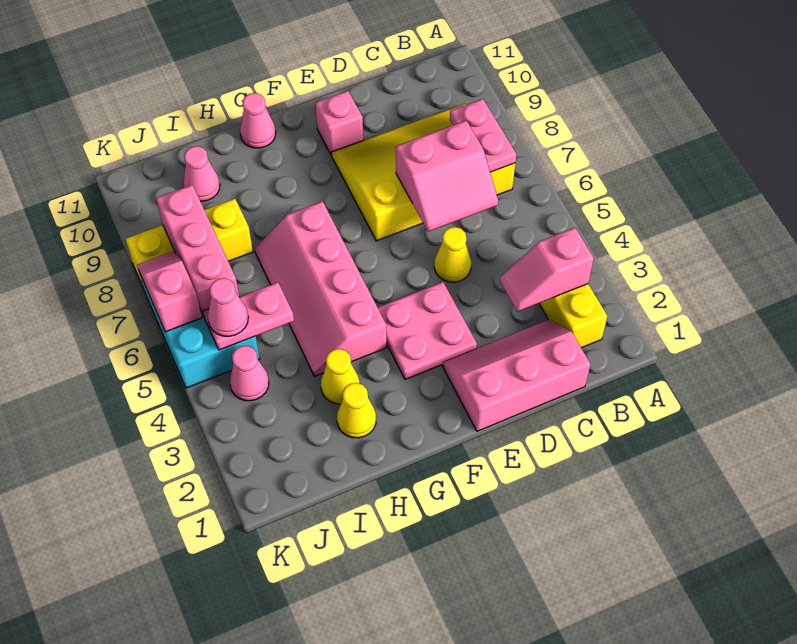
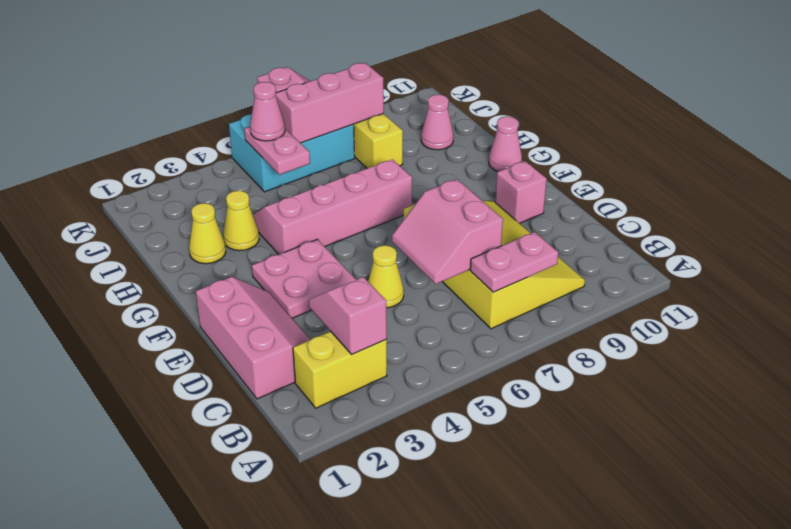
pink 1x1 cone [229,346,269,401] -> none

